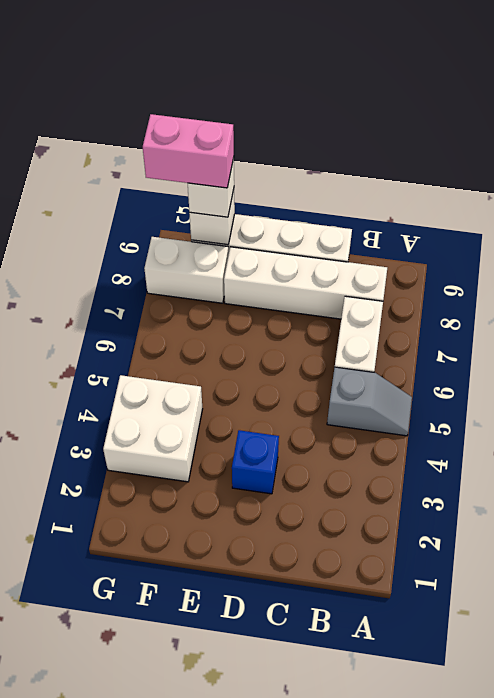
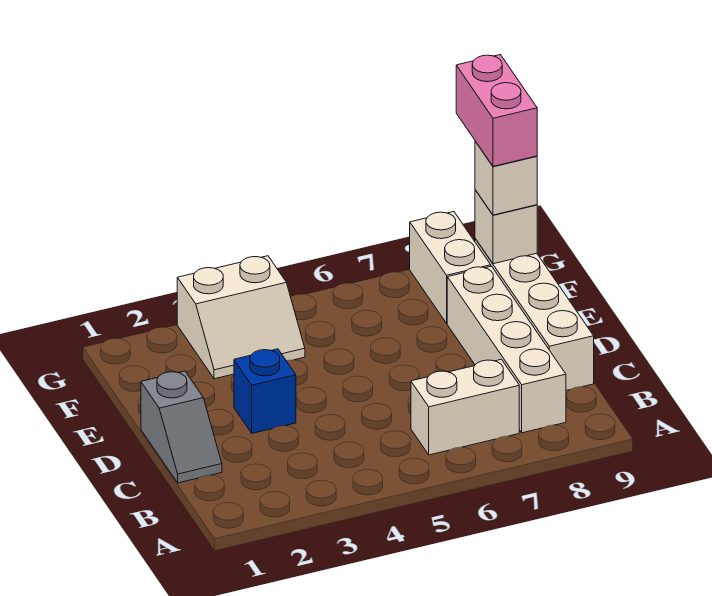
grey 1x2 slope [327,367,412,436] -> grey 1x2 slope moved to [141,371,222,483]
white 2x2 brick [103,375,202,482] -> white 2x2 slope [177,256,305,379]

